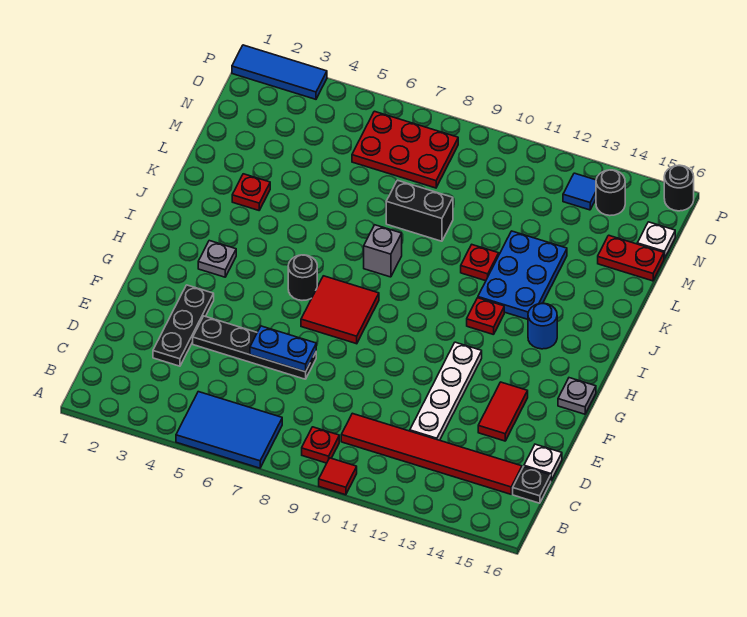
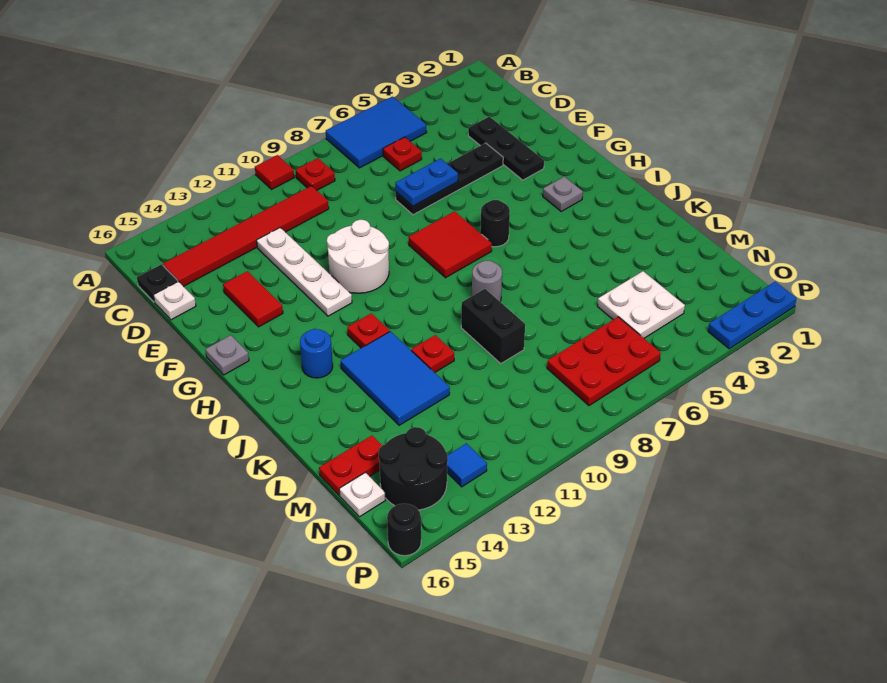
none -> white 2x2 round brick [327,220,389,293]
grey 1x1 brick [364,225,402,277] -> grey 1x1 round brick [472,260,502,301]
blue 2x3 plate [478,231,567,319] -> blue 2x3 tile [341,331,450,425]
red 1x1 plate [232,174,270,210] -> red 1x1 plate moved to [383,137,422,171]
black 1x2 brick [386,180,453,241] -> black 1x2 brick turned to [461,289,525,363]
none -> white 2x2 plate [597,271,685,338]
black 1x1 round brick [596,170,625,216] -> black 2x2 round brick [379,427,448,510]
blue 1x3 tile [232,45,327,99] -> blue 1x3 plate [708,282,797,349]

